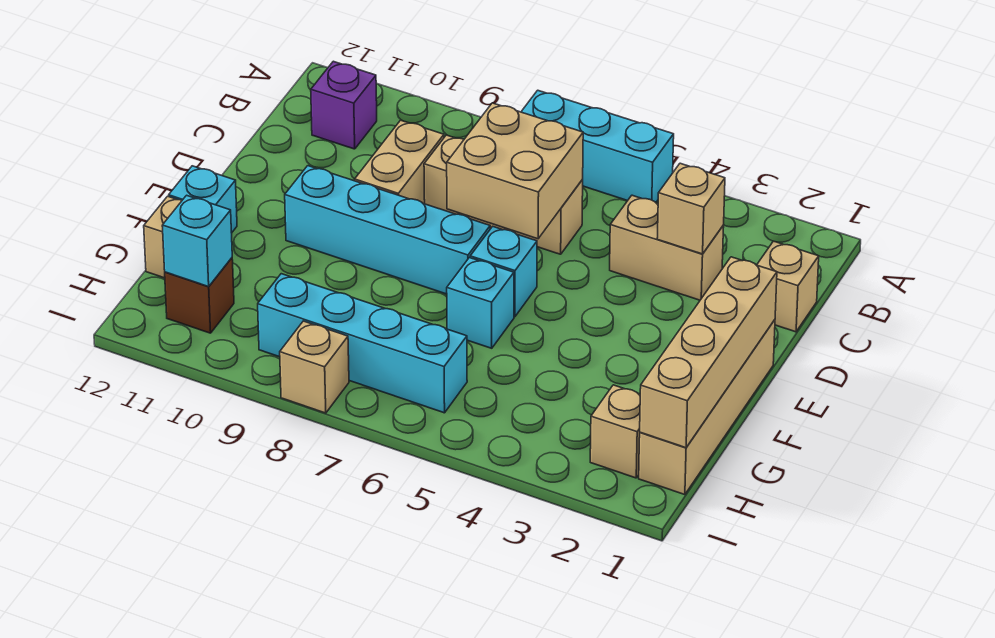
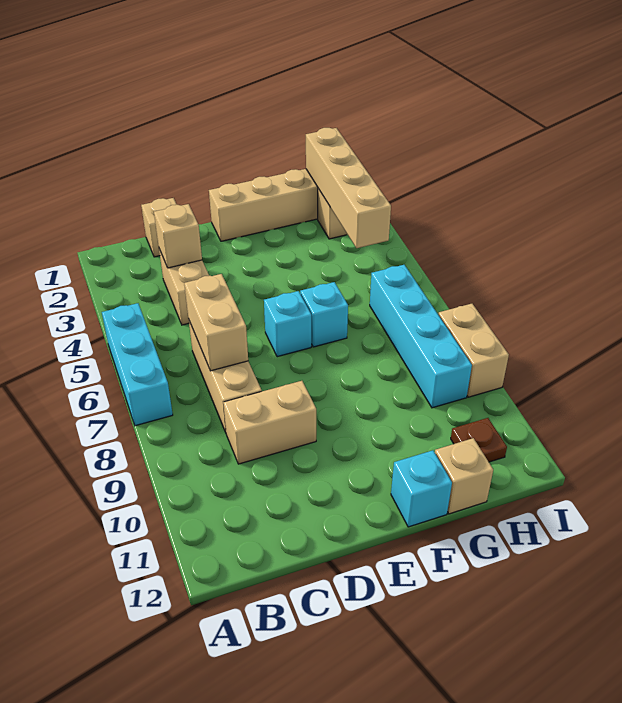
purple 1x1 brick [311,61,377,149] -> none
tan 2x2 brick [447,103,583,239] -> tan 1x2 brick [184,274,248,371]
tan 1x4 brick [640,257,777,448] -> tan 1x4 brick turned to [306,128,391,248]
cyan 1x4 brick [285,166,490,294] -> none
brown 1x1 brick [165,258,234,333] -> brown 1x1 plate [451,418,507,462]
cyan 1x1 brick [162,195,232,287] -> none
tan 1x1 brick [280,321,349,413] -> tan 1x2 brick [438,304,509,397]

